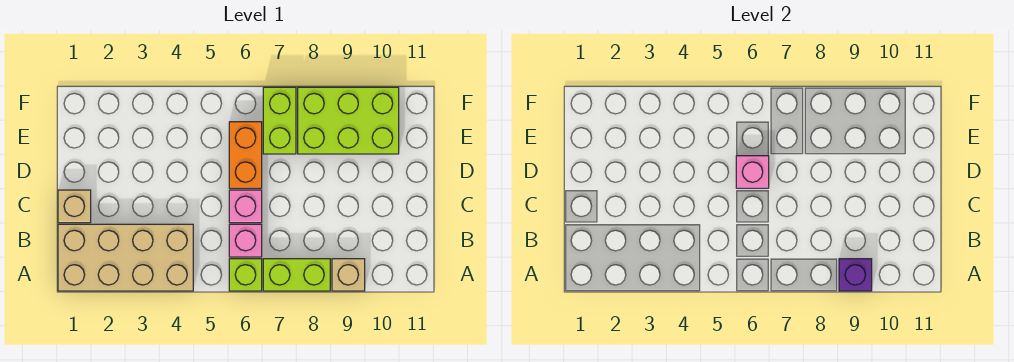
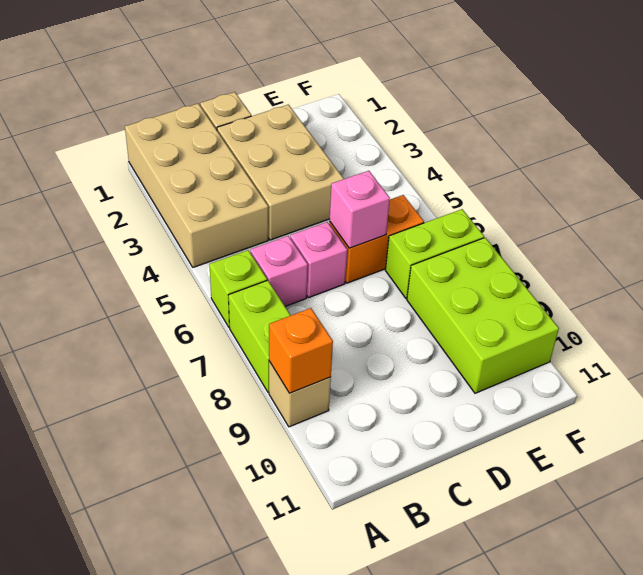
purple 1x1 brick [839,259,872,291] -> orange 1x1 brick [269,308,333,393]
none -> tan 2x3 brick [217,105,344,240]

